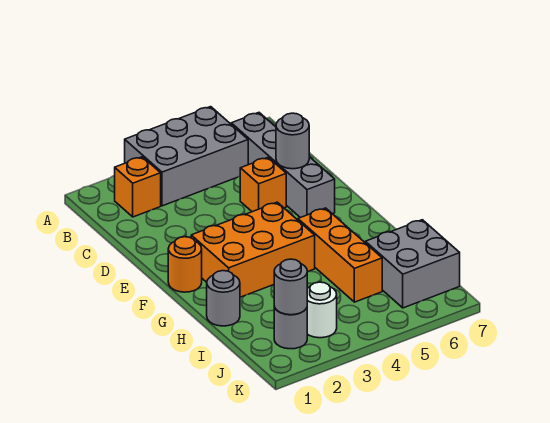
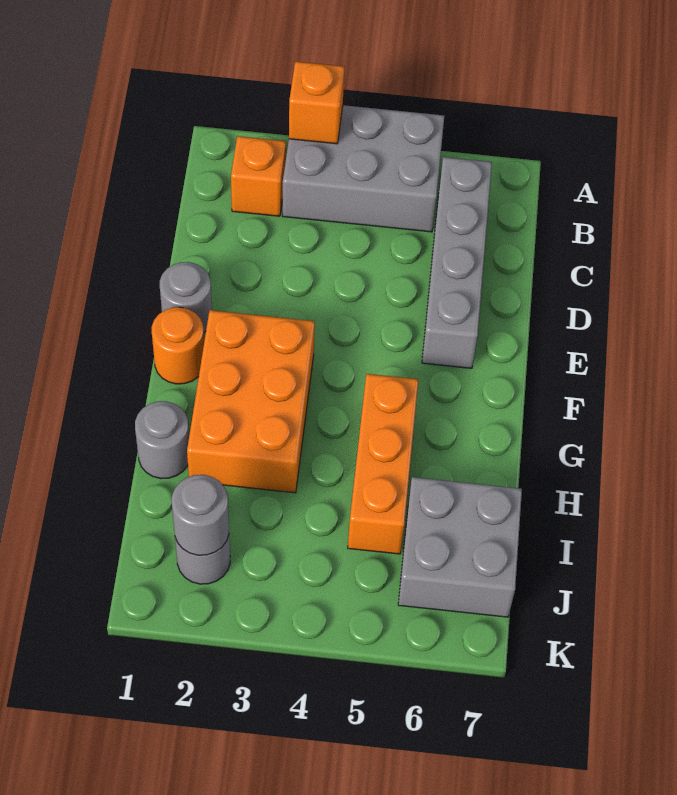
orange 1x1 brick [240,157,286,212] -> orange 1x1 brick moved to [289,61,345,144]
grey 1x1 round brick [276,113,309,169] -> grey 1x1 round brick moved to [160,262,212,332]
orange 2x3 brick [191,202,315,297] -> orange 2x3 brick turned to [187,310,315,493]
white 1x1 round brick [307,282,337,338] -> none

